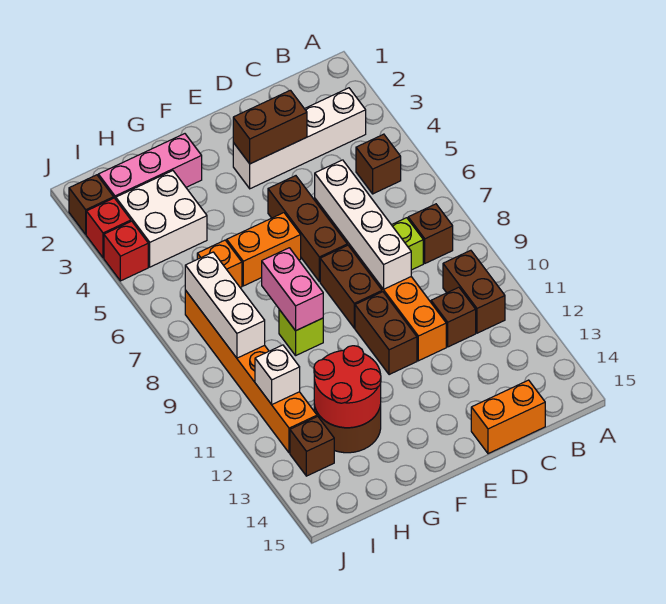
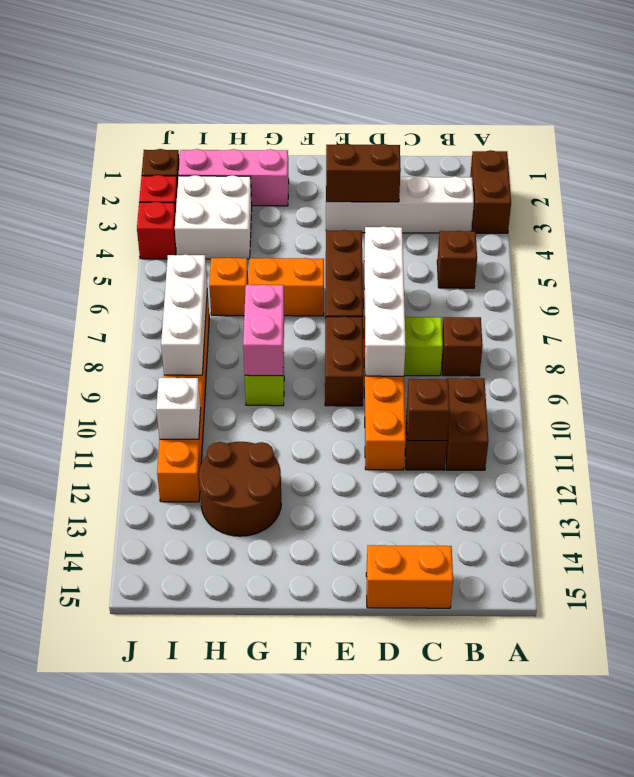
brown 1x2 brick [355,292,417,375] -> brown 1x2 brick moved to [470,150,511,233]
red 2x2 round brick [314,346,381,428] -> none
brown 1x1 brick [290,416,334,476] -> brown 1x1 brick moved to [407,379,450,441]

